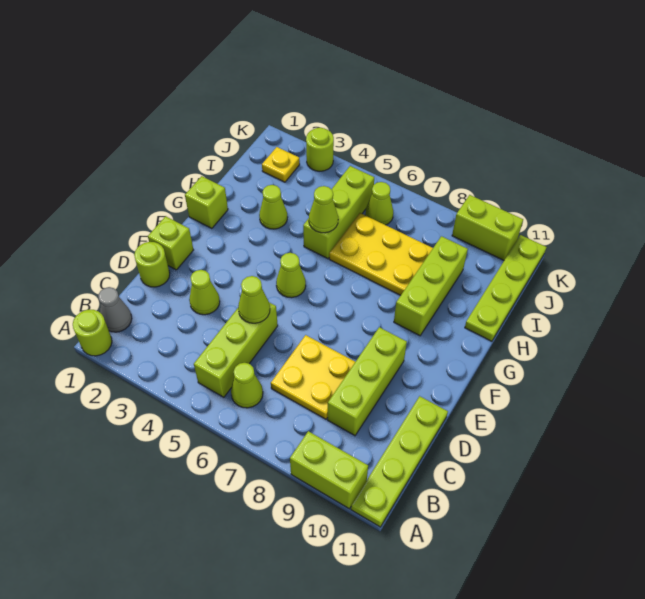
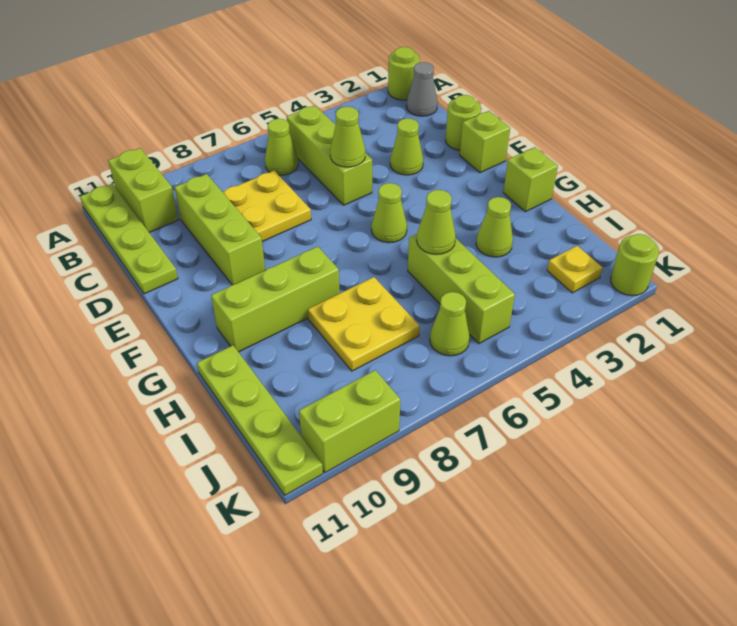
lime 1x2 brick [290,431,368,509] -> lime 1x2 brick turned to [108,148,179,232]
lime 1x3 brick [394,236,468,336] -> lime 1x3 brick turned to [211,246,340,352]
yellow 2x3 plate [329,213,433,295] -> yellow 2x2 plate [308,277,420,371]
lime 1x1 round brick [306,128,334,171] -> lime 1x1 round brick moved to [611,234,659,296]

